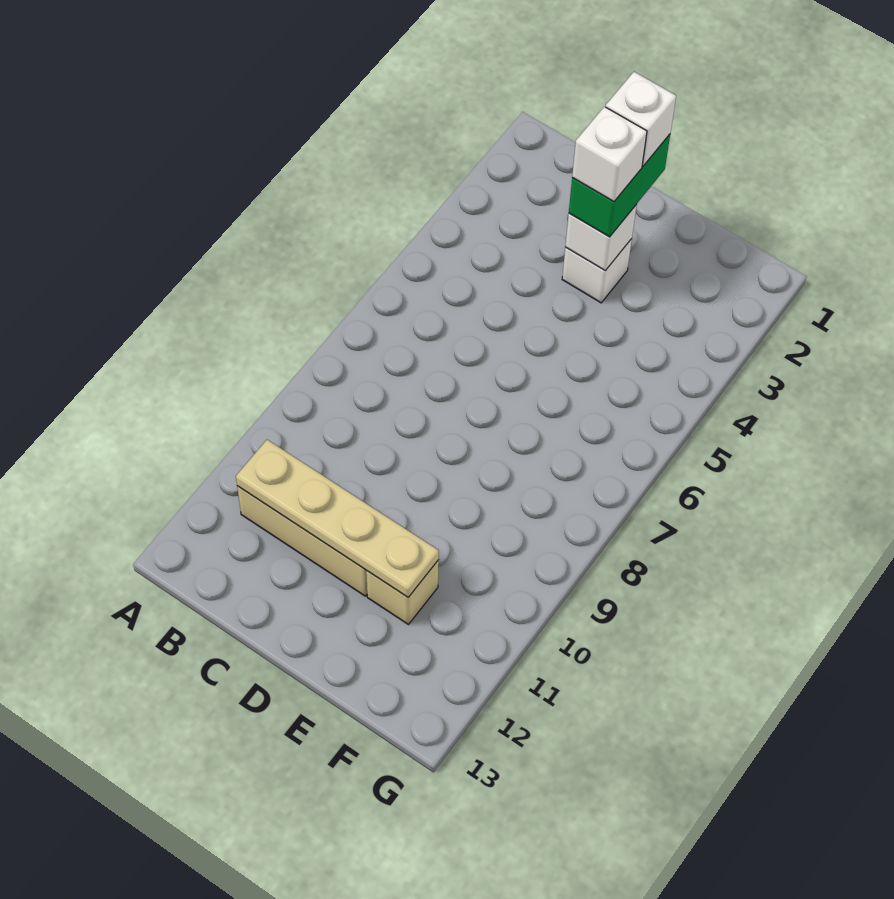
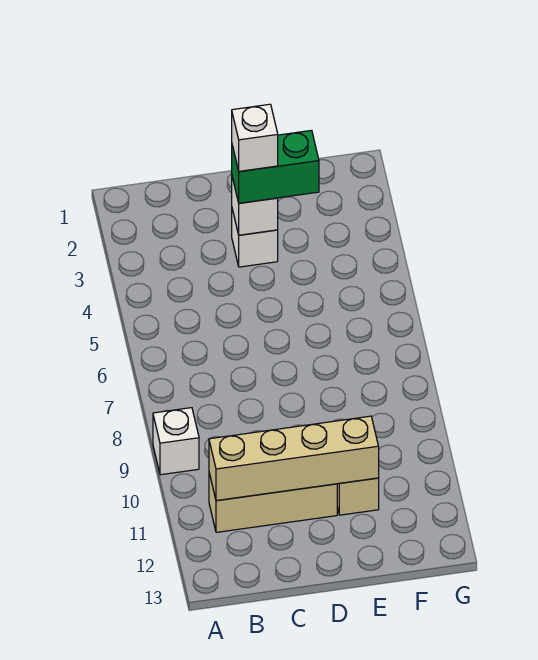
tan 1x4 plate [236,440,439,597] -> tan 1x4 brick [209,416,379,501]
green 1x2 brick [569,134,670,237] -> green 1x2 brick turned to [232,130,319,203]
white 1x1 brick [606,72,676,166] -> white 1x1 brick moved to [153,408,199,475]

